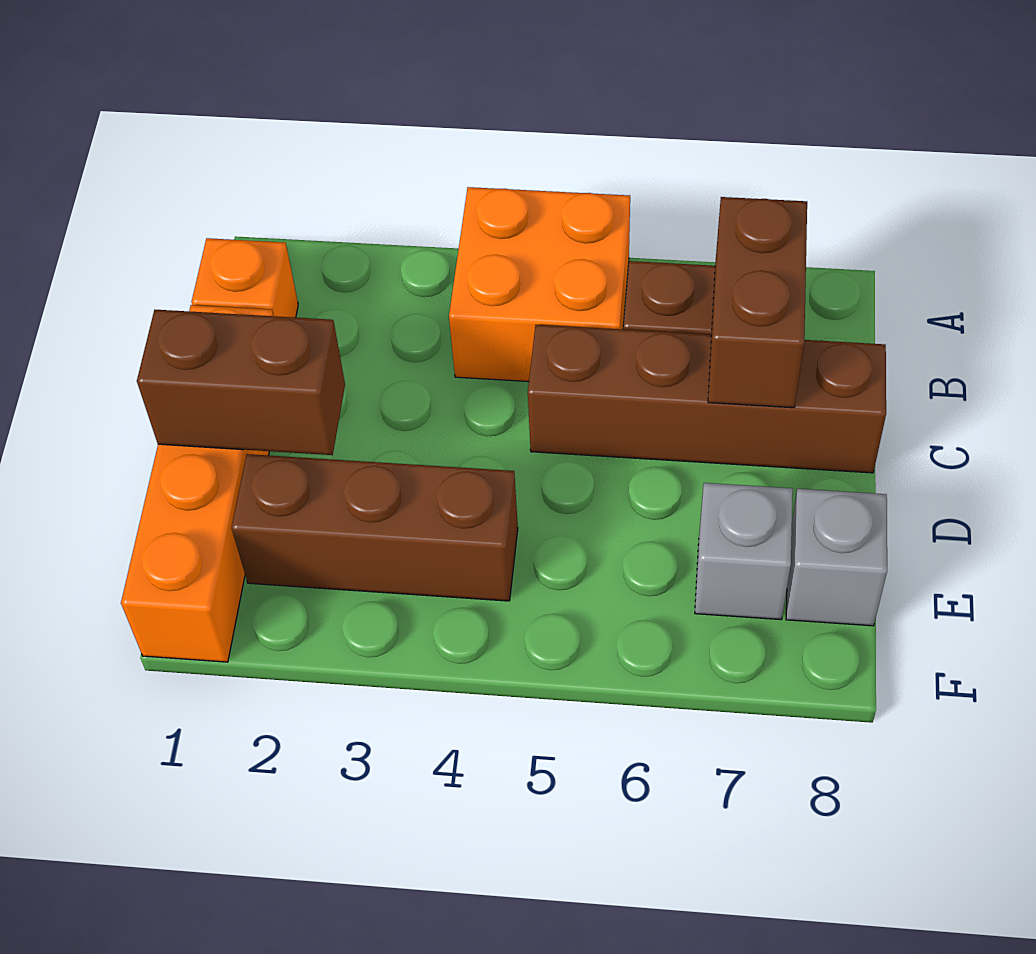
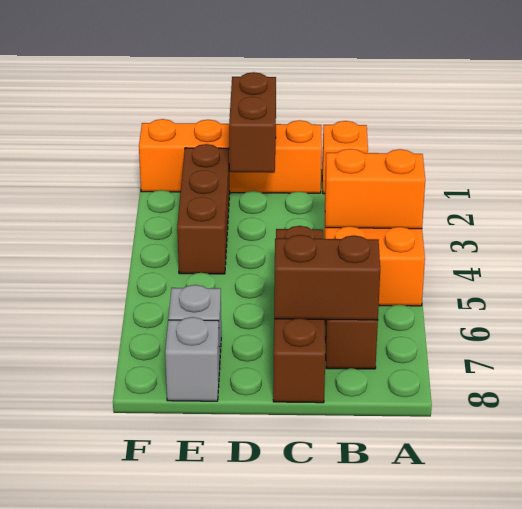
none -> orange 1x2 brick [325,149,425,229]

